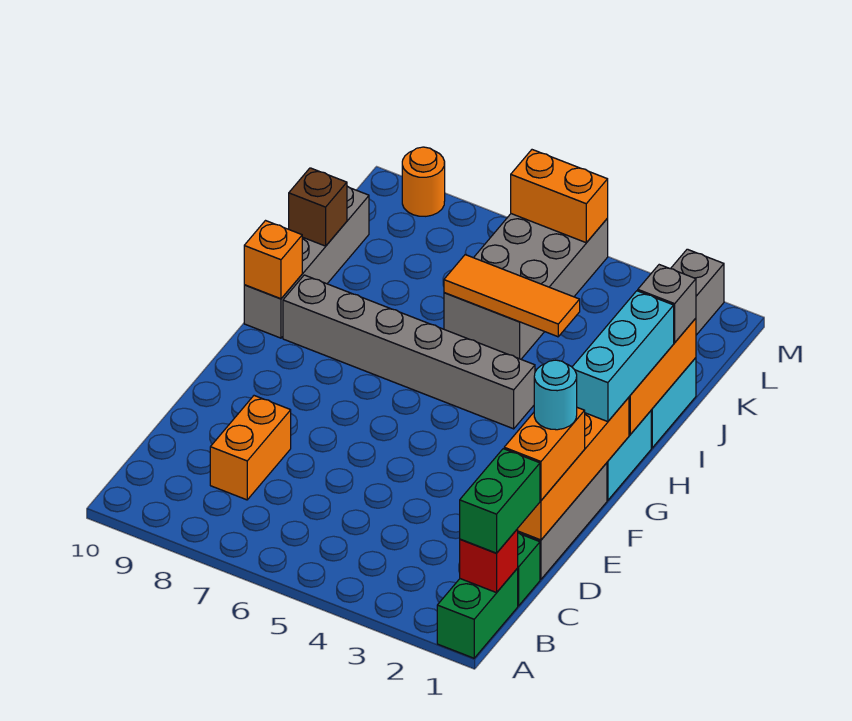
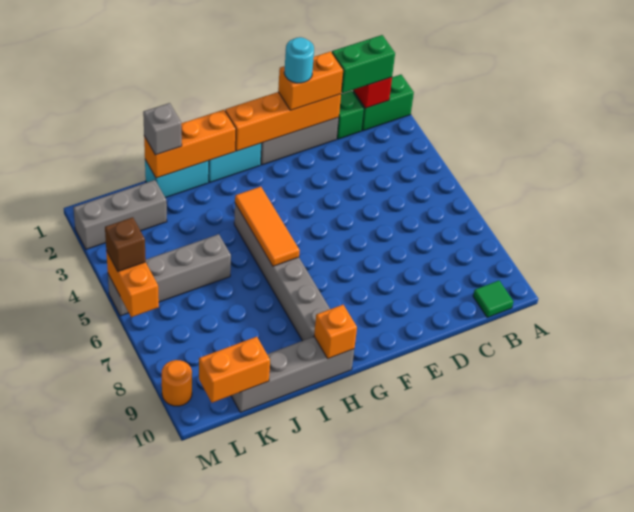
none -> green 1x1 tile [473,281,513,317]
orange 1x2 brick [210,396,291,500] -> orange 1x2 brick moved to [199,337,270,403]
cyan 1x3 brick [572,291,674,422] -> none
orange 1x3 tile [444,255,580,337] -> orange 1x3 tile moved to [235,187,300,266]
grey 2x4 brick [444,214,608,359] -> grey 1x4 brick [108,234,231,316]
brown 1x1 brick [289,168,347,246] -> brown 1x1 brick moved to [105,217,146,271]

